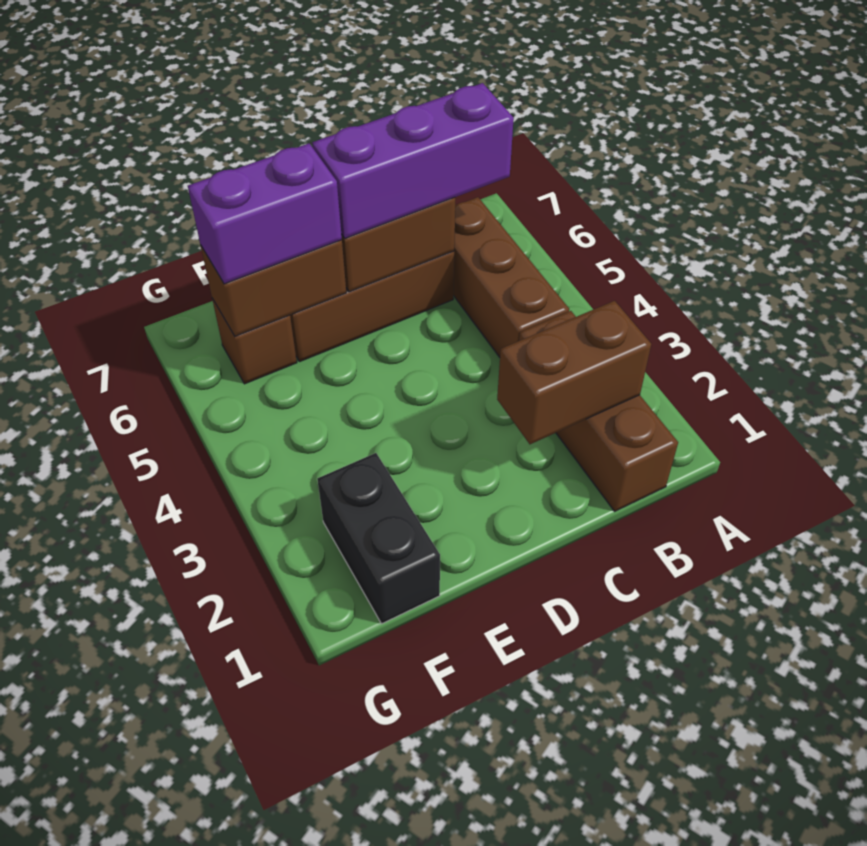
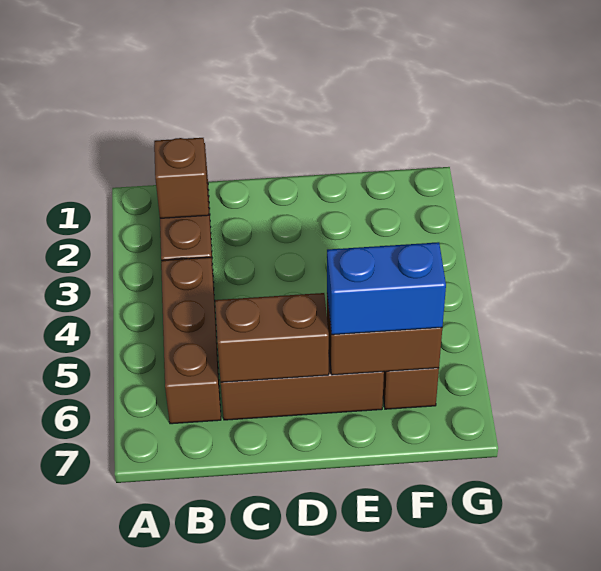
brown 1x2 brick [497,301,651,444] -> brown 1x1 brick [154,138,209,218]
purple 1x3 brick [312,83,514,238] -> none
purple 1x2 brick [188,143,342,284] -> blue 1x2 brick [327,242,446,335]
black 1x2 brick [317,453,440,624] -> none

